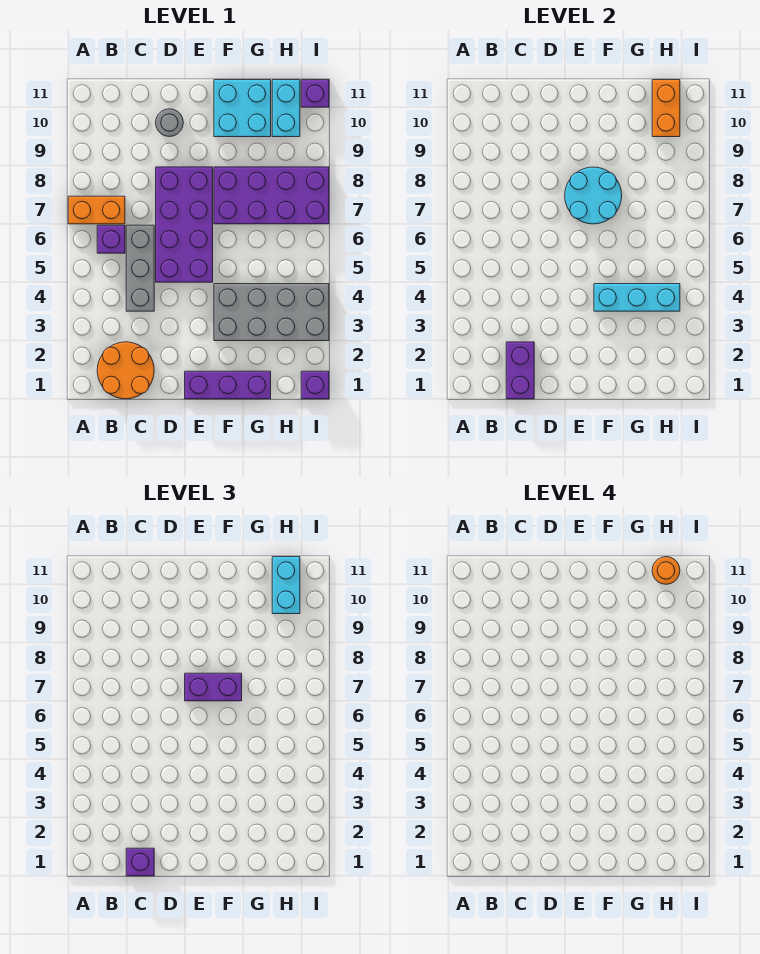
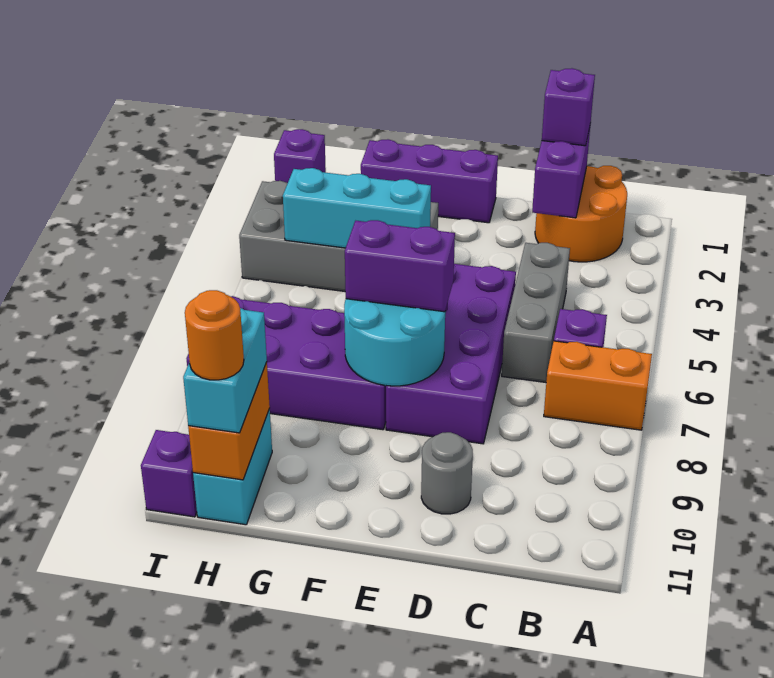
cyan 2x2 brick [214,80,271,137] -> none

